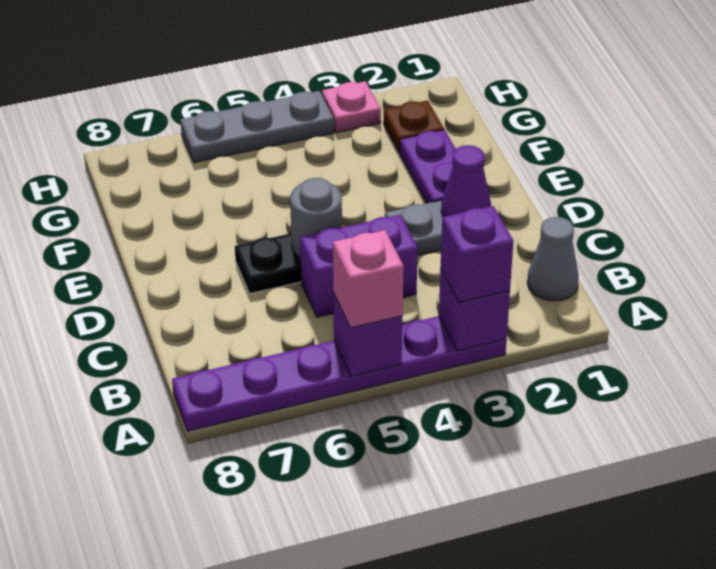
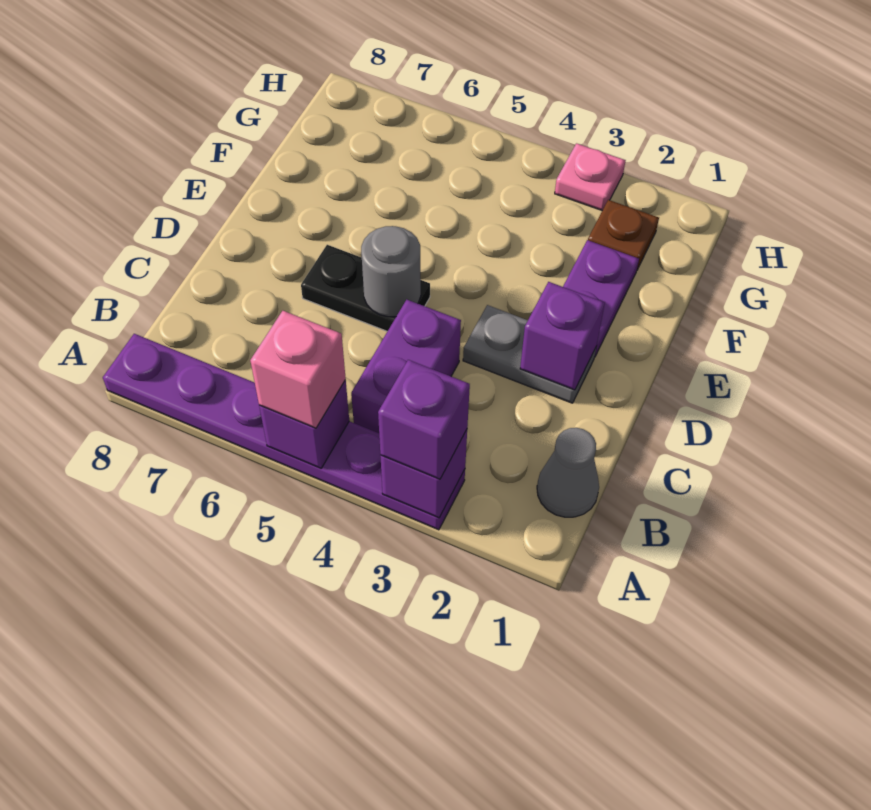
purple 1x2 brick [300,215,418,317] -> purple 1x2 brick turned to [351,300,461,433]
purple 1x1 cone [441,145,491,217] -> purple 1x1 brick [520,282,605,390]
grey 1x3 plate [180,91,334,163] -> none

